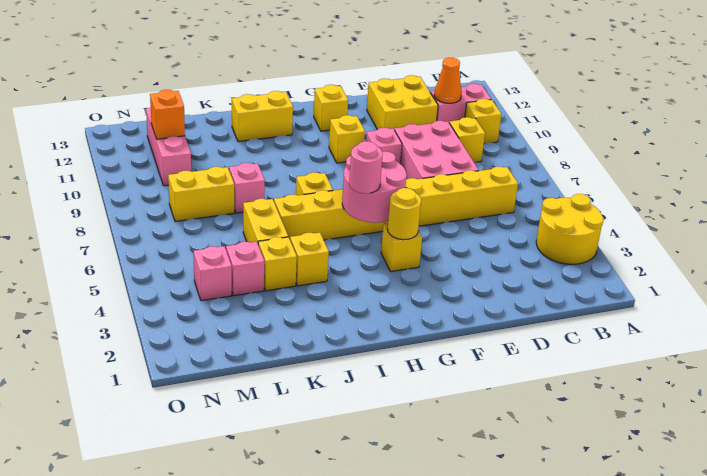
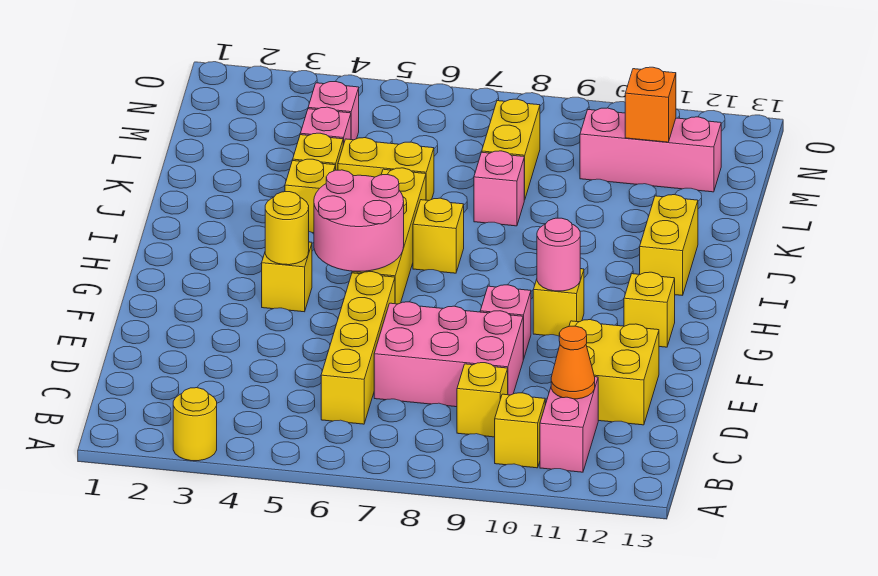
yellow 2x2 round brick [536,194,603,264] -> yellow 1x1 round brick [173,388,217,461]
pink 1x1 round brick [349,141,383,193] -> pink 1x1 round brick moved to [537,218,580,291]

